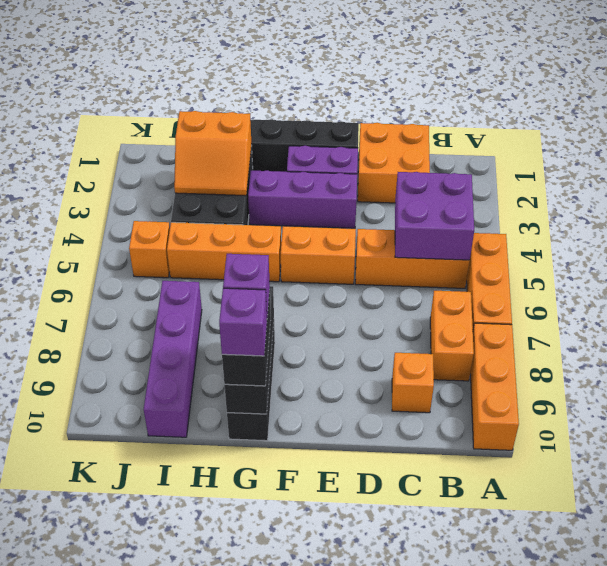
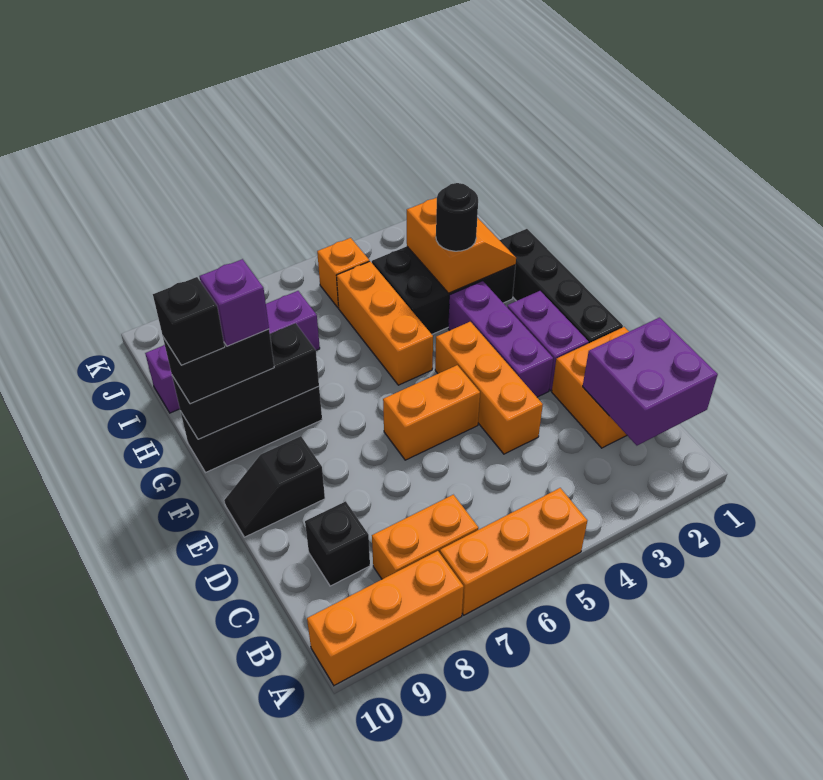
purple 2x2 brick [395,172,474,260] -> purple 2x2 brick moved to [583,318,718,445]
orange 1x3 brick [355,229,470,288] -> orange 1x3 brick moved to [435,322,543,454]
orange 1x1 brick [392,353,434,413] -> black 1x1 brick [305,501,370,586]
orange 1x2 brick [281,226,356,284] -> orange 1x2 brick turned to [383,365,480,460]
none -> black 1x2 slope [224,436,325,537]
purple 1x1 brick [219,288,267,356] -> black 1x1 brick [153,277,225,365]
orange 2x2 slope [174,111,252,196] -> orange 2x2 slope turned to [407,198,516,293]
none -> black 1x1 round brick [436,183,478,251]

